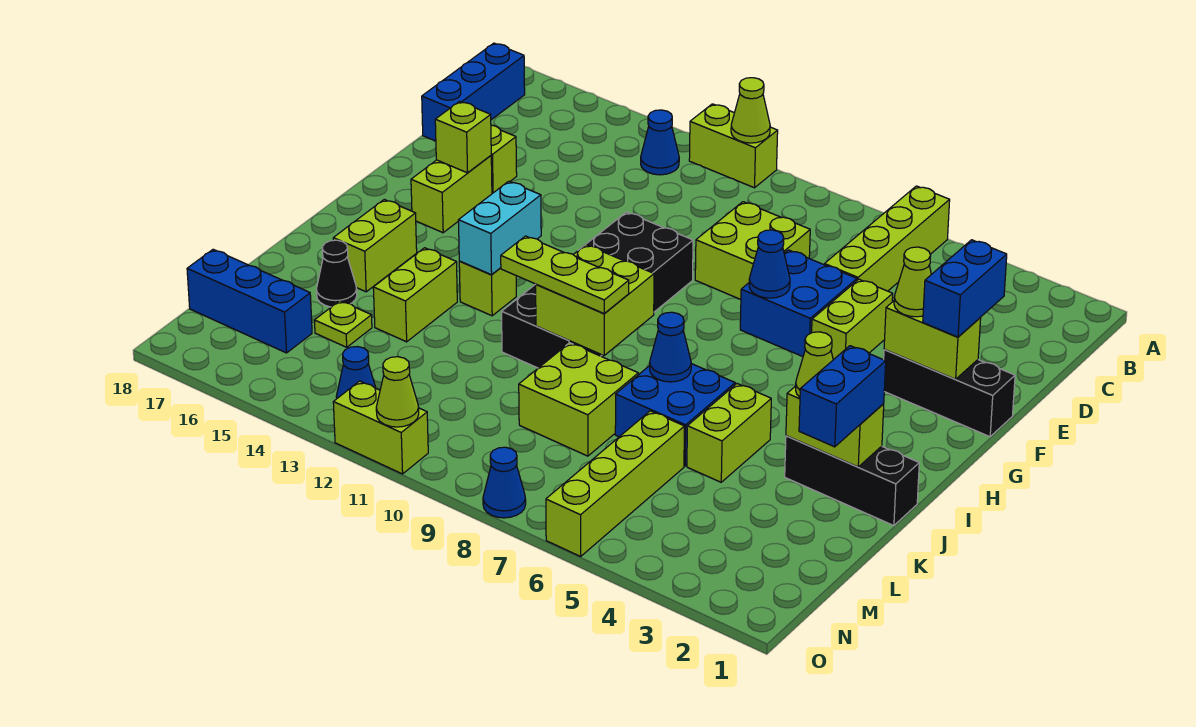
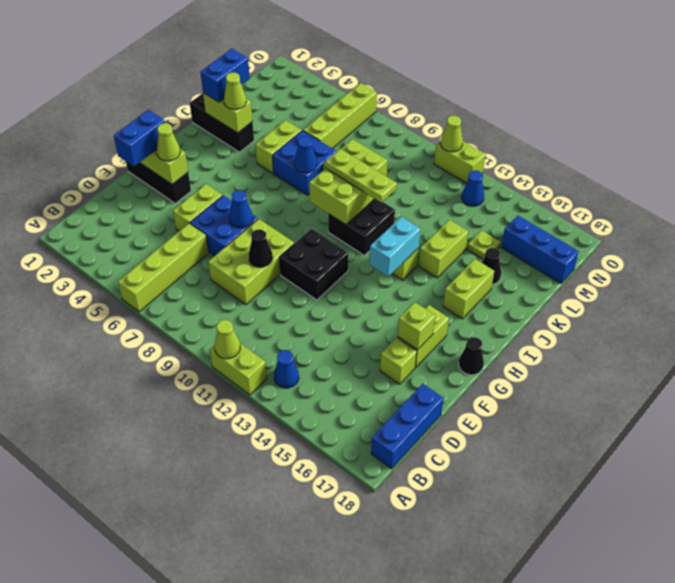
lime 2x2 brick [695,202,810,299] -> lime 2x3 brick [208,219,294,305]
none -> black 1x1 cone [249,229,273,267]
none -> black 1x1 cone [459,337,484,375]
blue 1x1 cone [483,447,526,518] -> none

